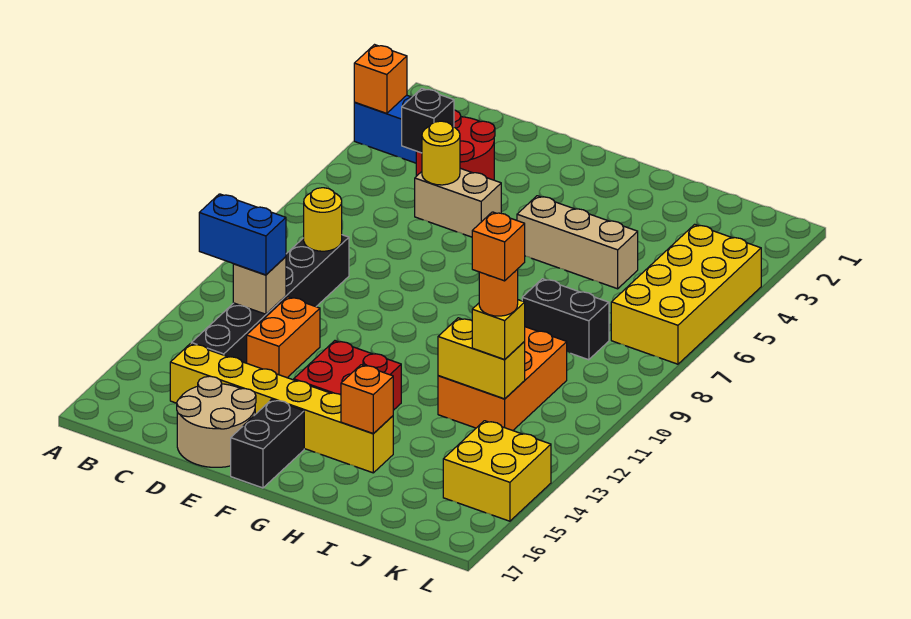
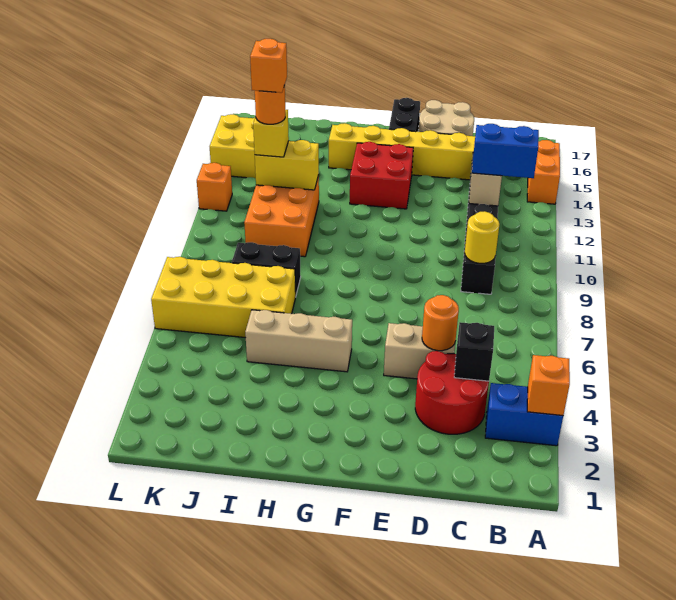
yellow 1x1 round brick [422,121,460,185] -> orange 1x1 round brick [422,295,459,351]
orange 1x2 brick [247,297,320,378] -> orange 1x2 brick moved to [527,140,560,204]
orange 1x1 brick [341,365,393,434] -> orange 1x1 brick moved to [197,163,232,211]
yellow 2x4 brick [611,224,761,364] -> yellow 2x4 brick turned to [151,257,295,338]

